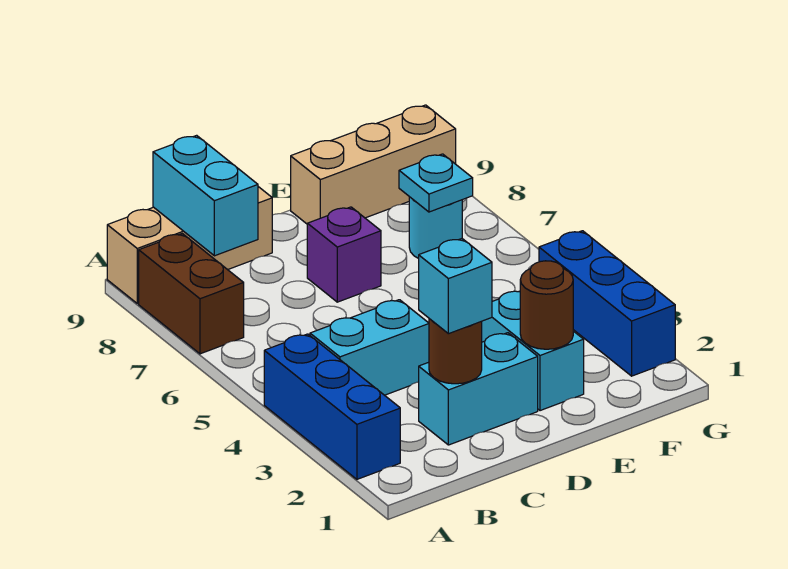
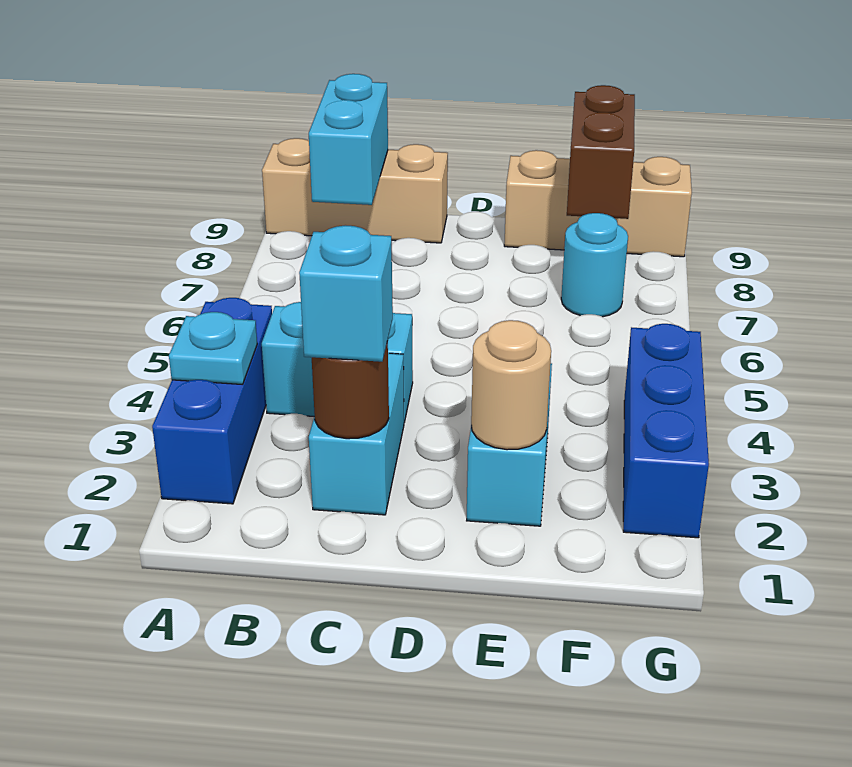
brown 1x2 brick [139,234,244,354] -> brown 1x2 brick moved to [567,85,635,219]
cyan 1x2 brick [419,333,538,445] -> cyan 1x2 brick turned to [309,353,404,515]
purple 1x1 brick [307,207,381,302] -> none
brown 1x1 round brick [520,261,573,349] -> tan 1x1 round brick [471,320,551,450]
cyan 1x1 plate [399,154,473,212] -> cyan 1x1 plate moved to [169,312,257,385]

